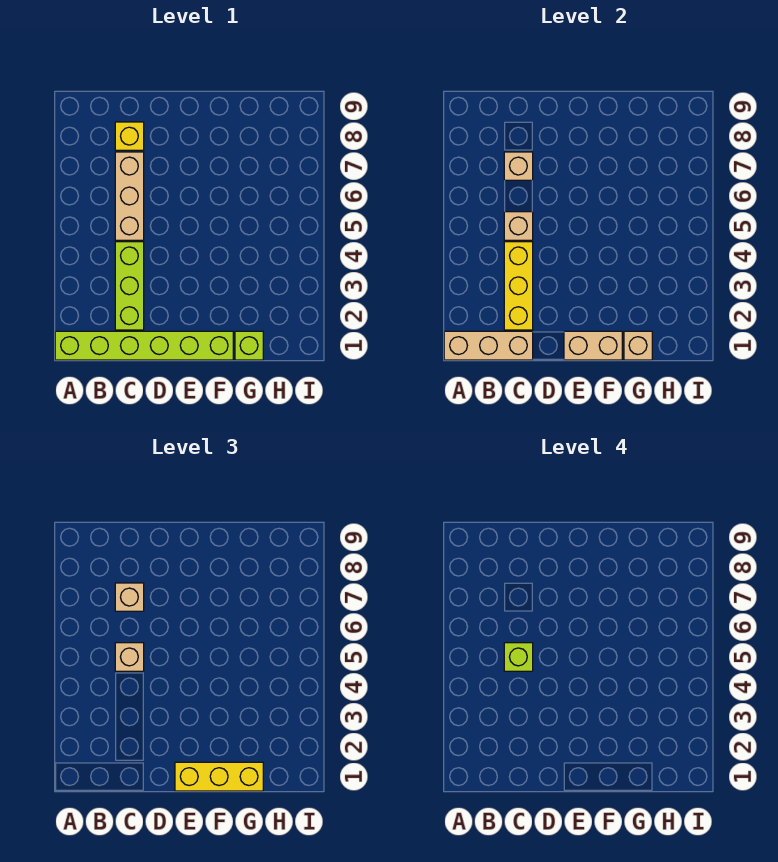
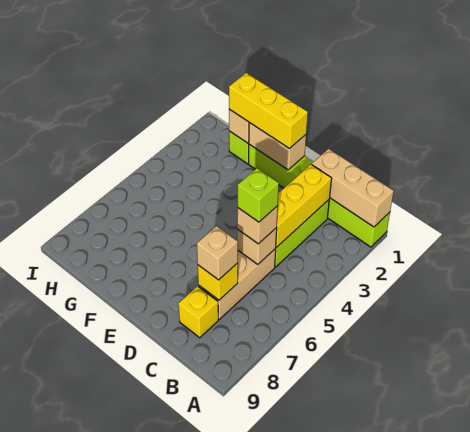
tan 1x1 brick [504,152,533,180] -> yellow 1x1 brick [198,263,238,300]

